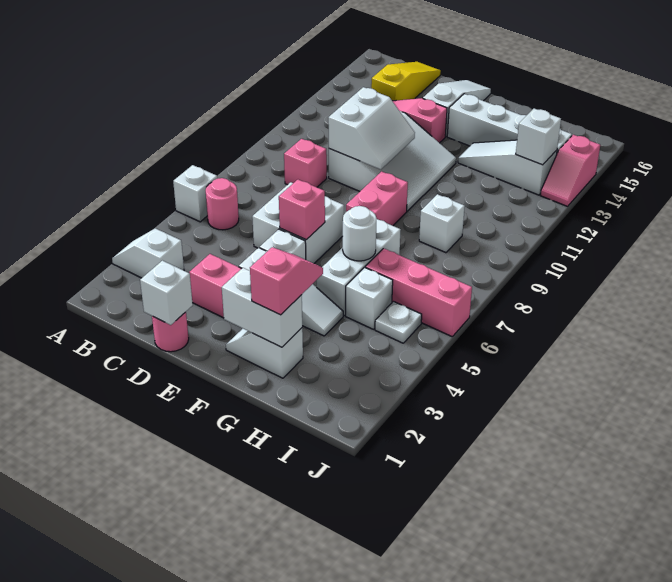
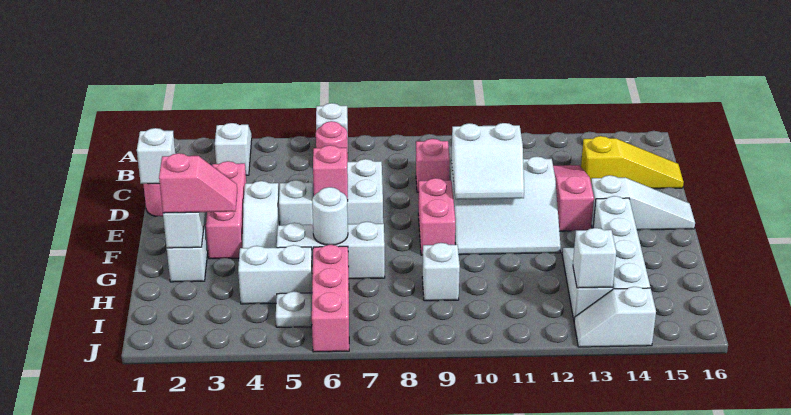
pink 1x2 brick [346,171,408,226] -> pink 1x2 brick turned to [418,178,455,255]
white 1x1 brick [346,267,393,329] -> white 1x2 brick [238,245,313,304]
pink 1x2 slope [540,135,600,206] -> white 1x2 slope [574,287,656,347]

